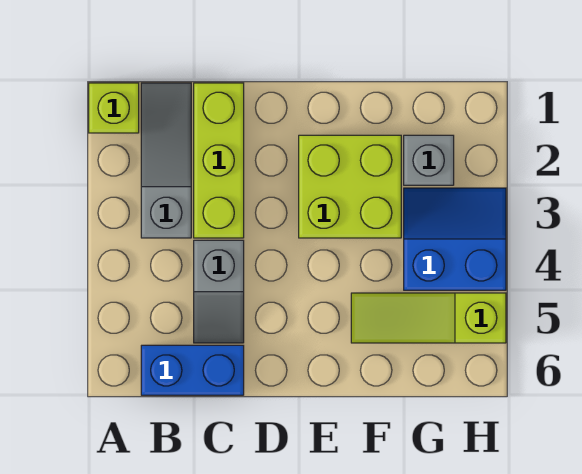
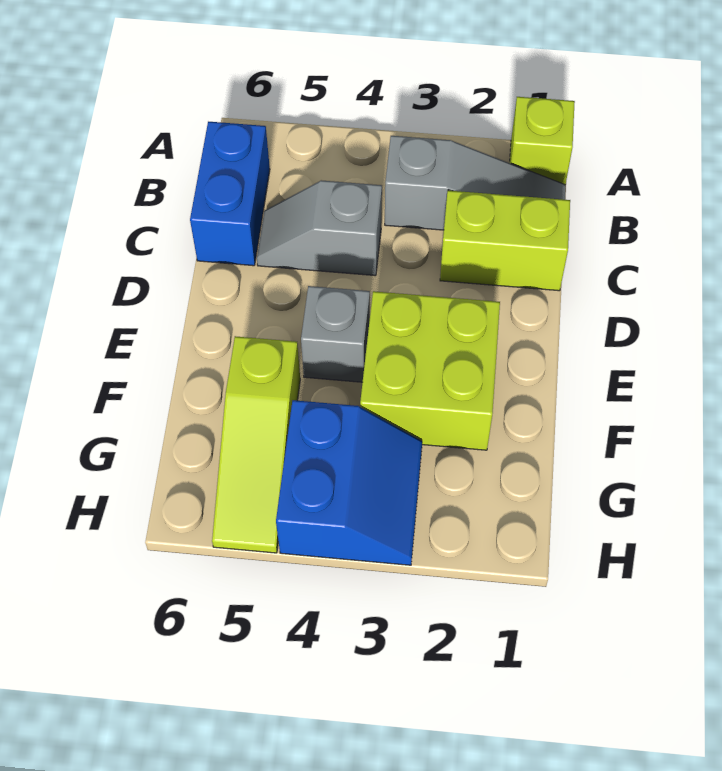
lime 1x3 brick [194,83,244,238] -> lime 1x2 brick [440,191,570,291]
lime 1x3 slope [351,293,506,343] -> lime 1x3 slope turned to [212,336,300,553]
grey 1x1 brick [404,135,454,185] -> grey 1x1 brick moved to [301,286,370,382]

